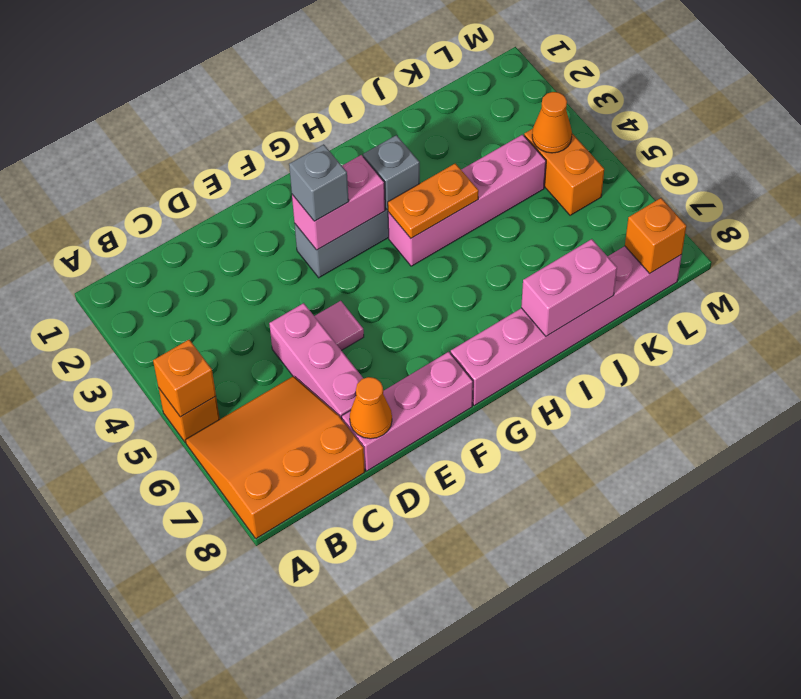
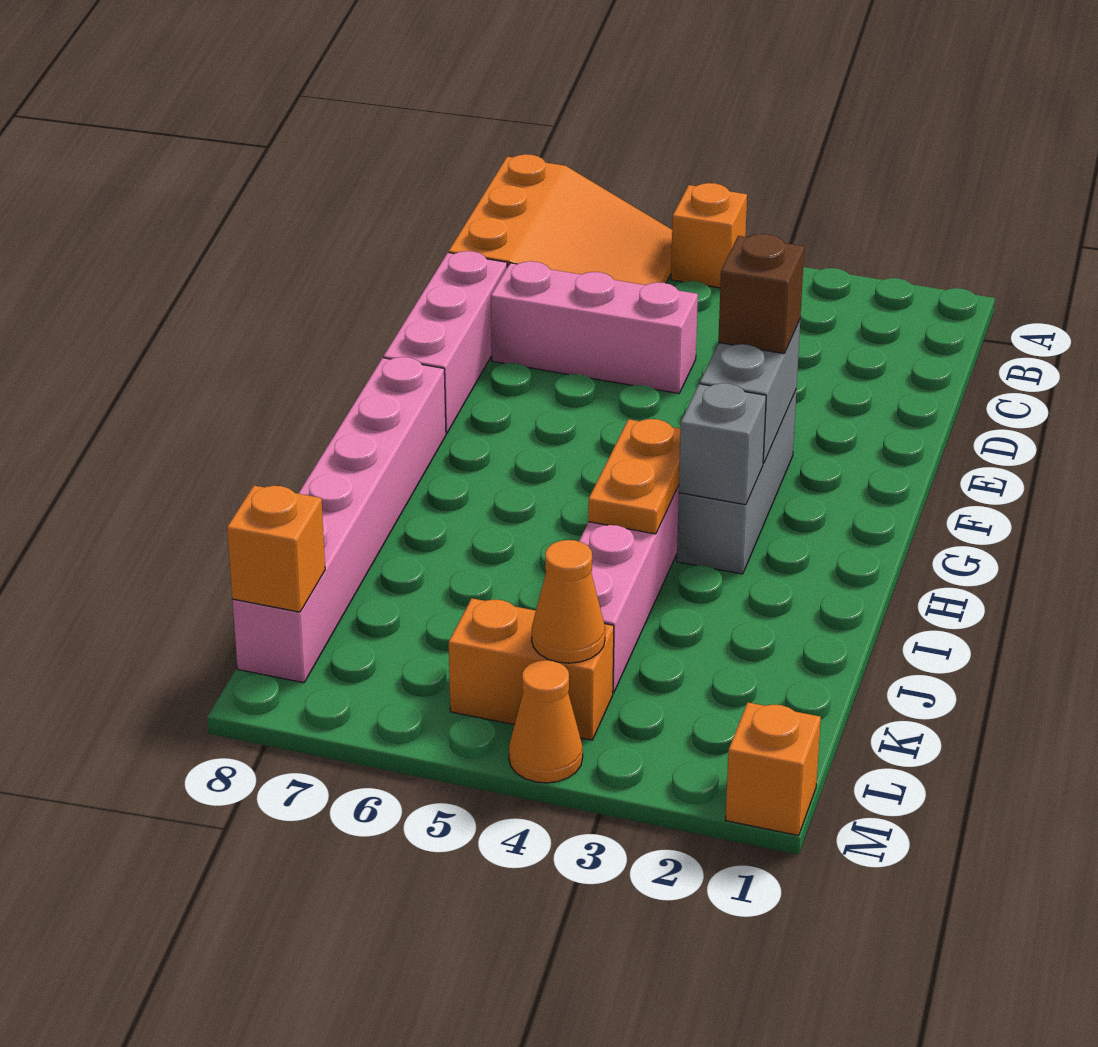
orange 1x1 brick [153,340,216,417] -> orange 1x1 brick moved to [725,703,821,835]
orange 1x1 cone [350,377,392,439] -> orange 1x1 cone moved to [509,660,583,783]
pink 1x1 tile [315,301,364,350] -> none
pink 1x2 brick [292,155,385,250] -> grey 1x2 brick [700,320,800,464]
grey 1x1 brick [289,144,349,221] -> brown 1x1 brick [718,234,804,354]
pink 1x2 brick [521,239,617,336] -> none

